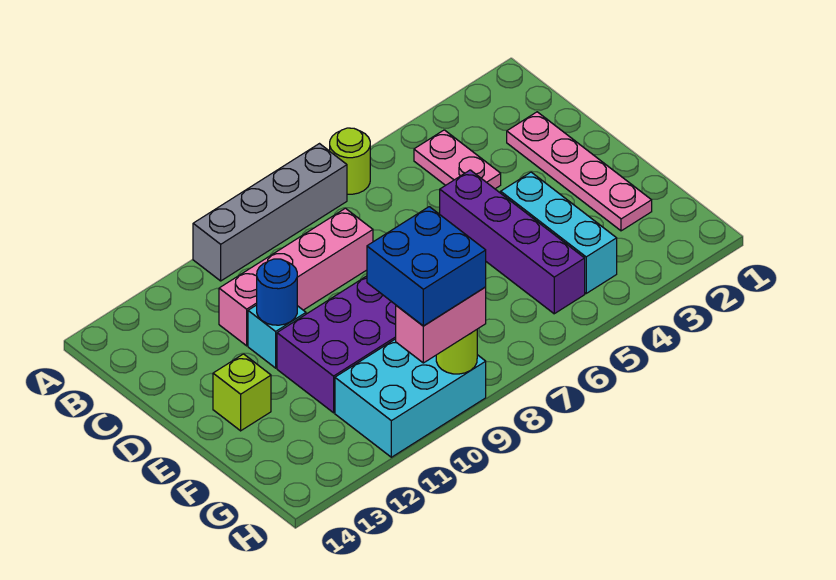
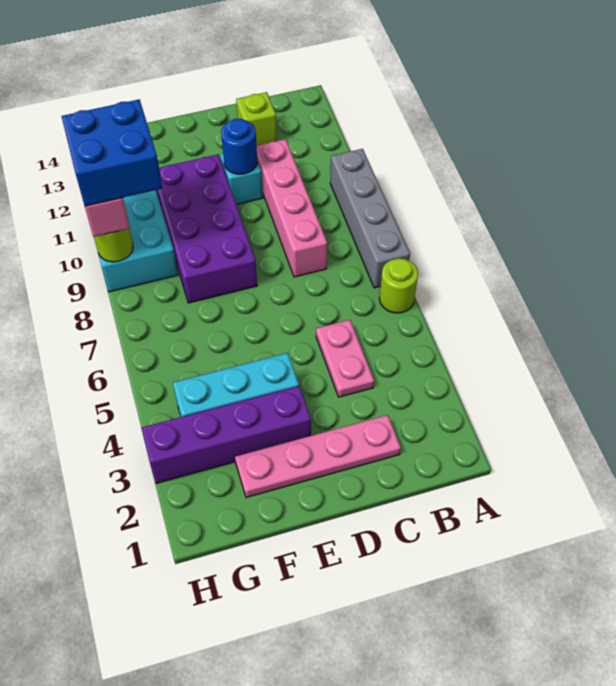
pink 1x2 plate [414,130,501,189] -> pink 1x2 plate turned to [316,320,374,397]
purple 1x4 brick [440,170,585,314] -> purple 1x4 brick moved to [141,386,311,483]
lime 1x1 brick [213,354,271,431] -> lime 1x1 brick moved to [236,92,277,146]

